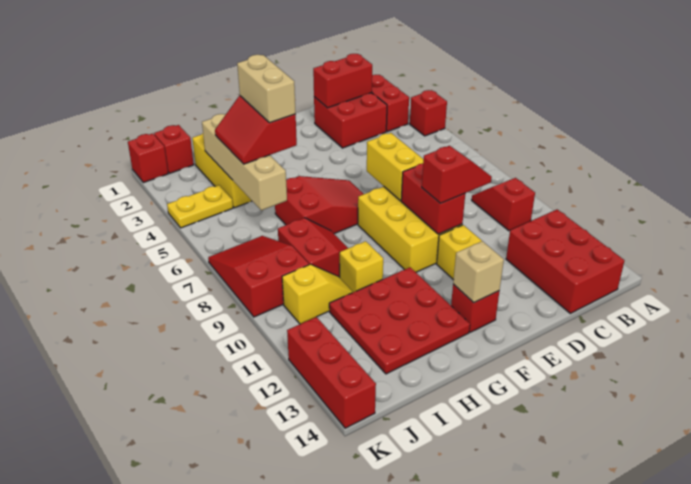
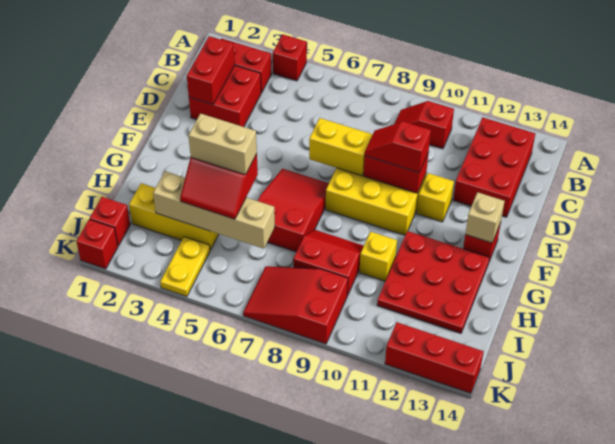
red 2x3 brick [506,209,624,313] -> red 2x3 brick turned to [453,117,535,217]
red 1x2 slope [422,146,492,203] -> red 1x2 slope turned to [365,121,431,172]
yellow 1x2 slope [282,264,353,324] -> none

